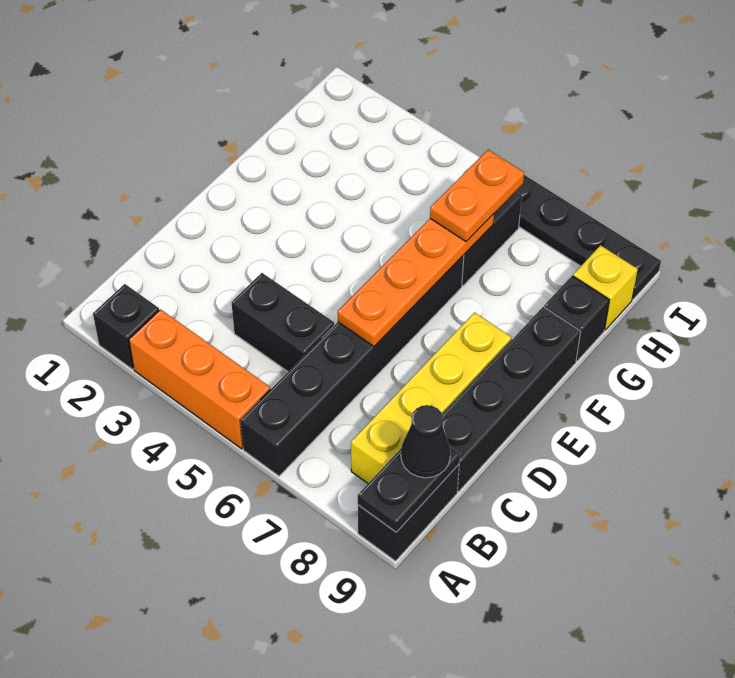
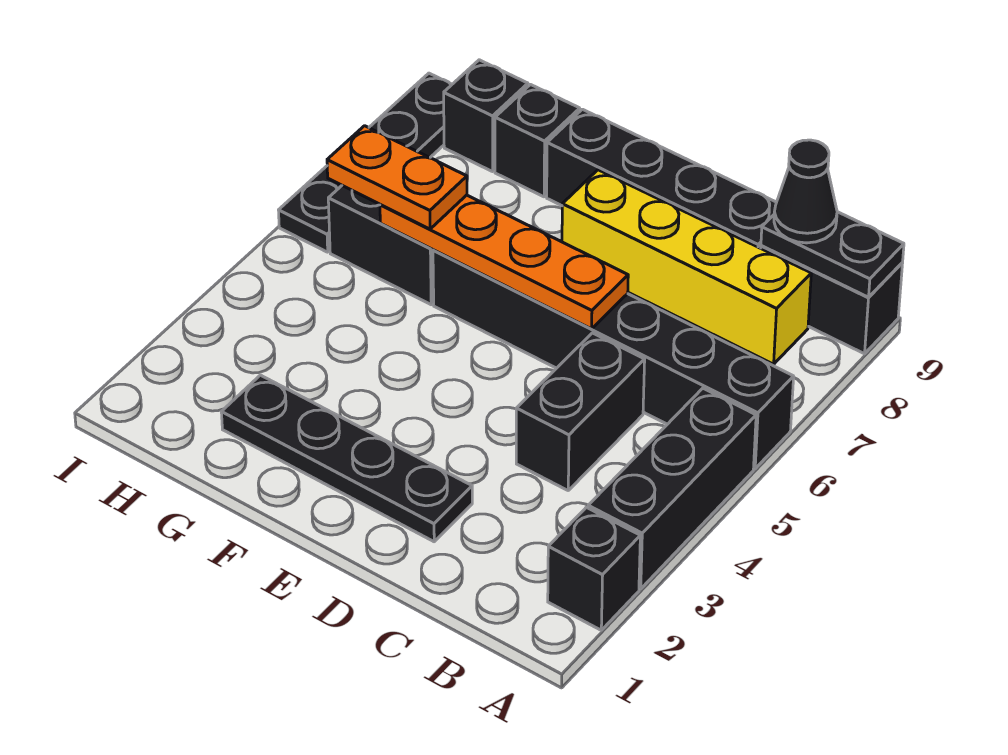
orange 1x3 brick [129,309,270,449] -> black 1x3 brick [588,388,756,589]
none -> black 1x4 plate [221,375,472,542]
yellow 1x1 brick [573,245,638,330] -> black 1x1 brick [444,60,528,172]

